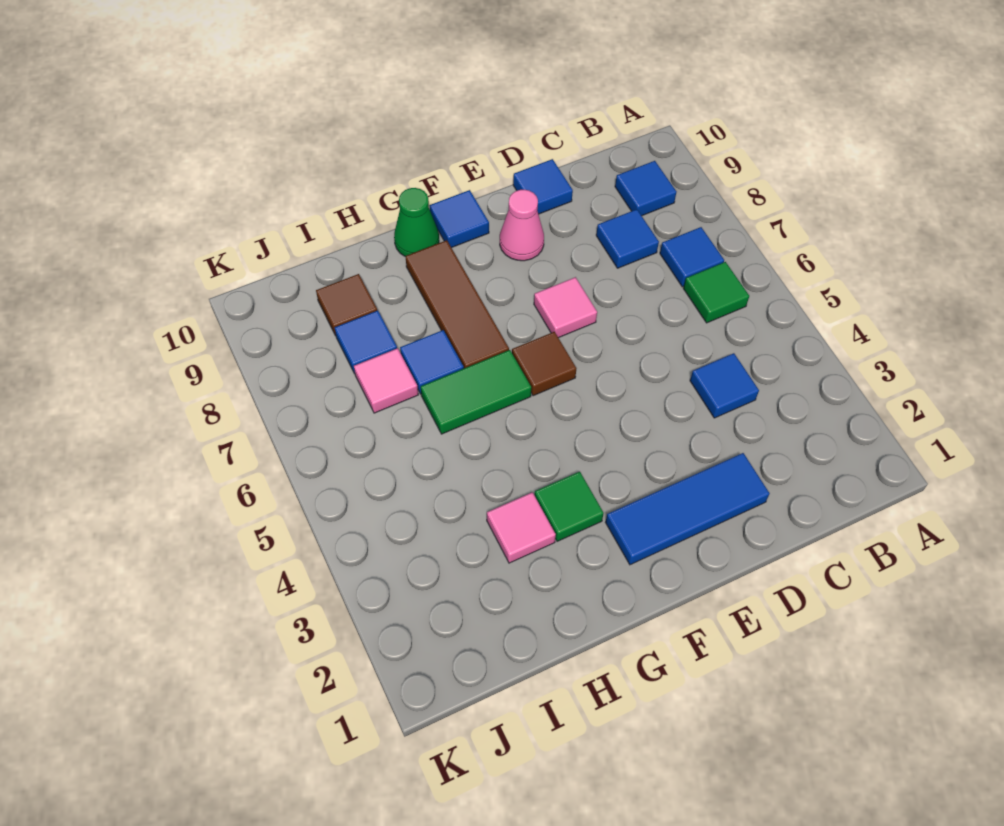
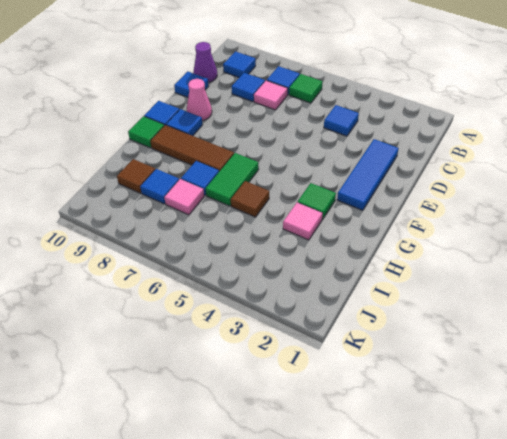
none -> purple 1x1 cone [193,42,217,83]
pink 1x1 tile [534,277,597,338] -> pink 1x1 tile moved to [254,80,288,110]
brown 1x1 tile [512,332,577,396] -> brown 1x1 tile moved to [231,181,269,217]
none -> blue 1x1 tile [166,109,202,136]
green 1x1 cone [394,188,439,256] -> green 1x1 tile [128,116,164,148]

